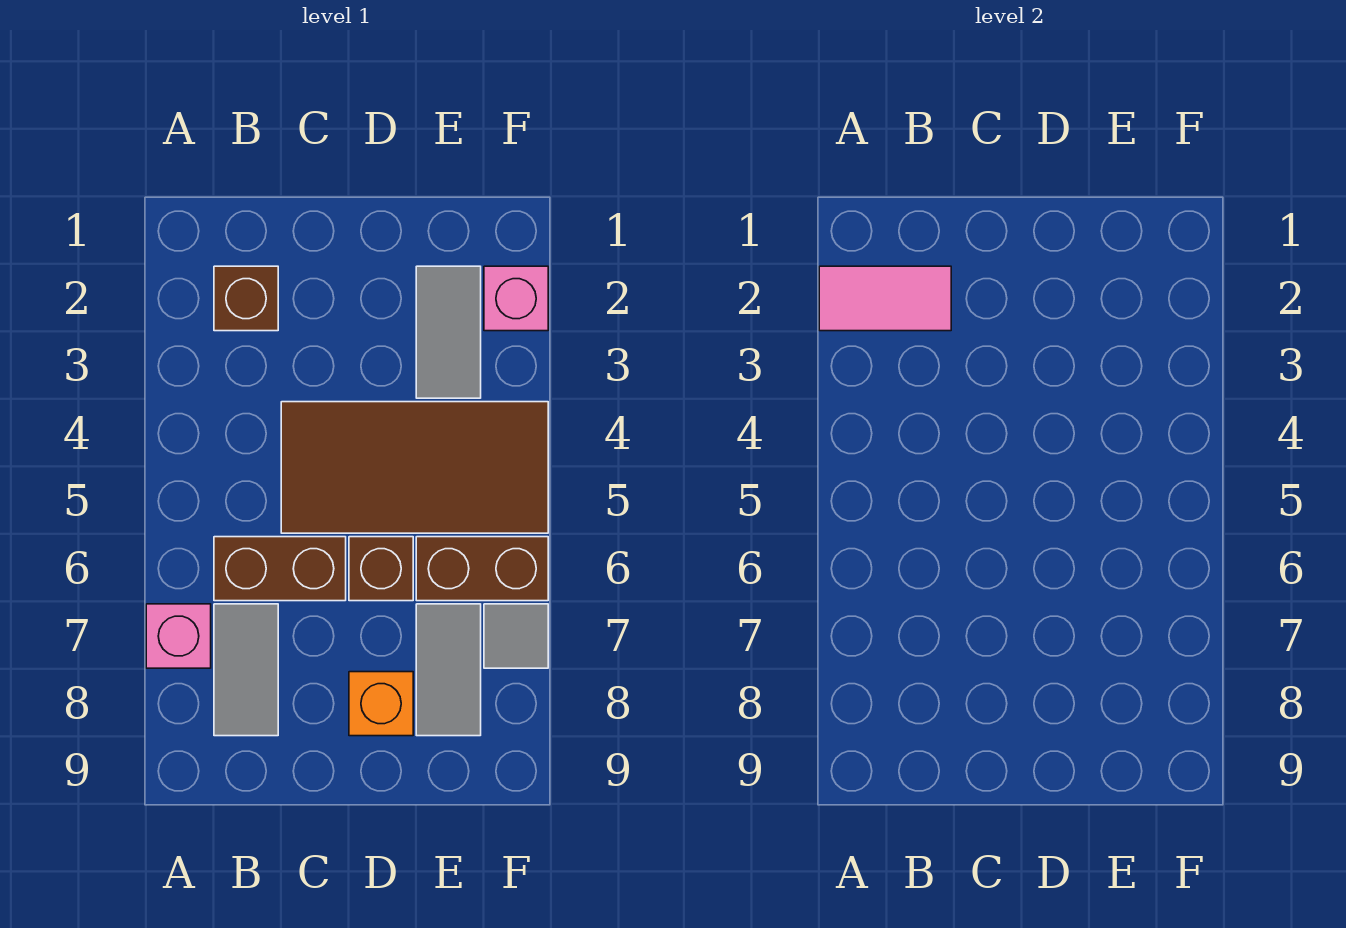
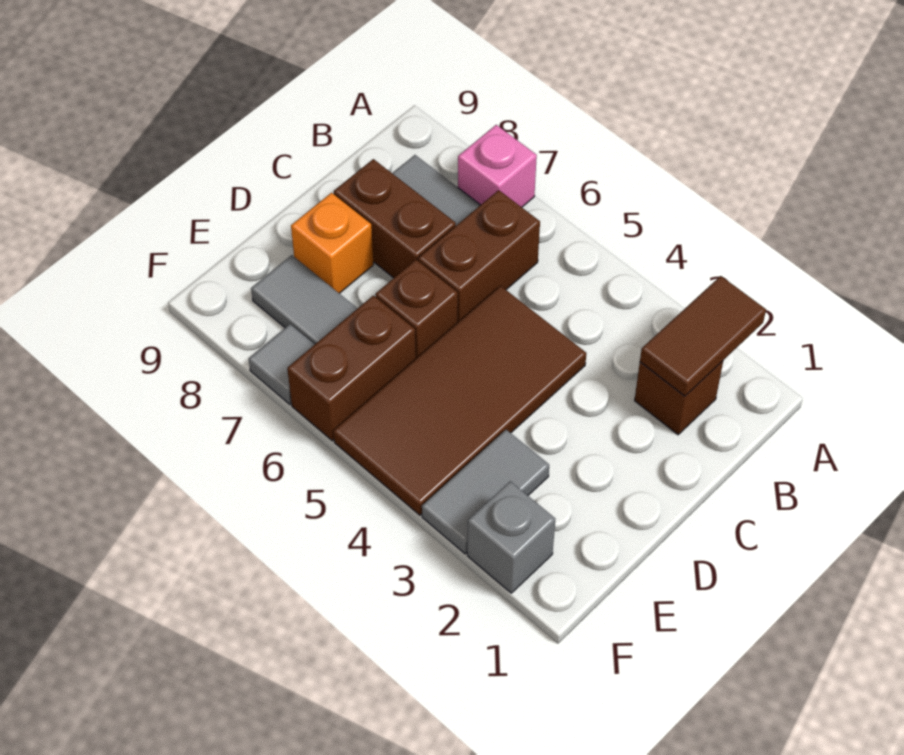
pink 1x2 tile [819,266,951,331] -> brown 1x2 tile [640,276,766,396]
none -> brown 1x2 brick [334,159,456,278]
grey 1x2 tile [416,266,481,398] -> grey 1x2 tile turned to [422,430,549,554]
pink 1x1 brick [484,266,548,331] -> grey 1x1 brick [467,481,555,593]

